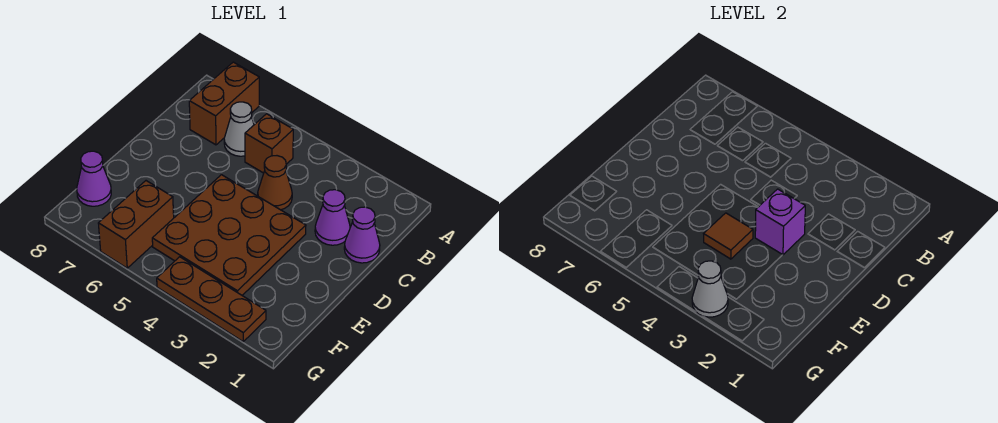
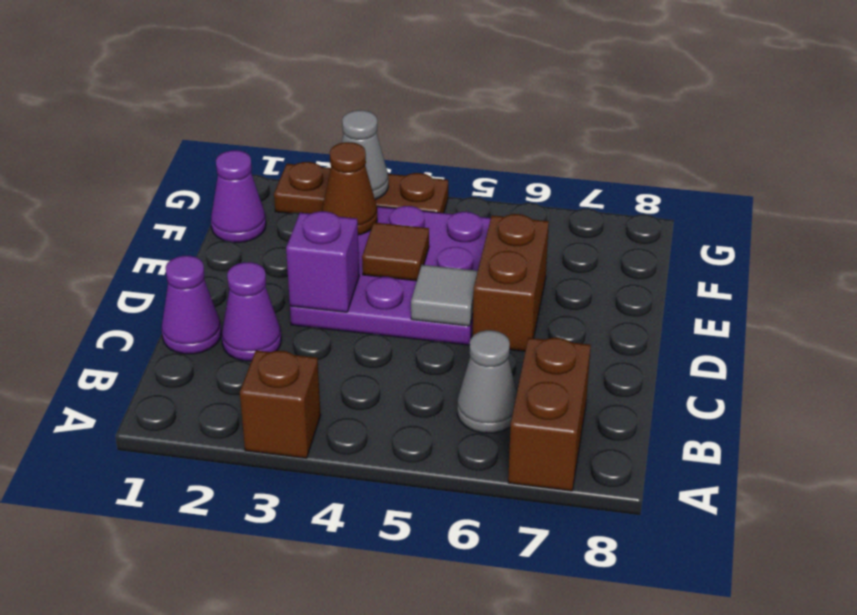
brown 1x1 brick [245,114,293,173] -> brown 1x1 brick moved to [240,350,321,458]
brown 1x1 cone [258,156,292,210] -> brown 1x1 cone moved to [322,142,377,235]
brown 3x3 plate [152,175,306,295] -> purple 3x3 plate [290,206,491,345]
none -> grey 1x1 tile [411,265,478,326]
brown 1x2 brick [98,181,174,268] -> brown 1x2 brick moved to [473,214,549,351]
purple 1x1 cone [77,151,111,206] -> purple 1x1 cone moved to [211,150,266,242]

